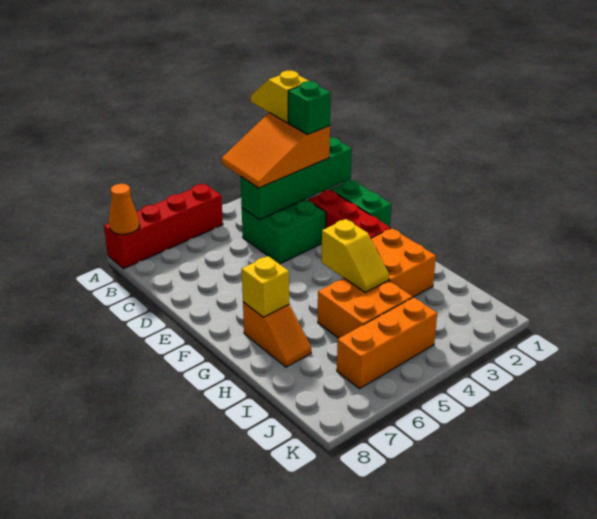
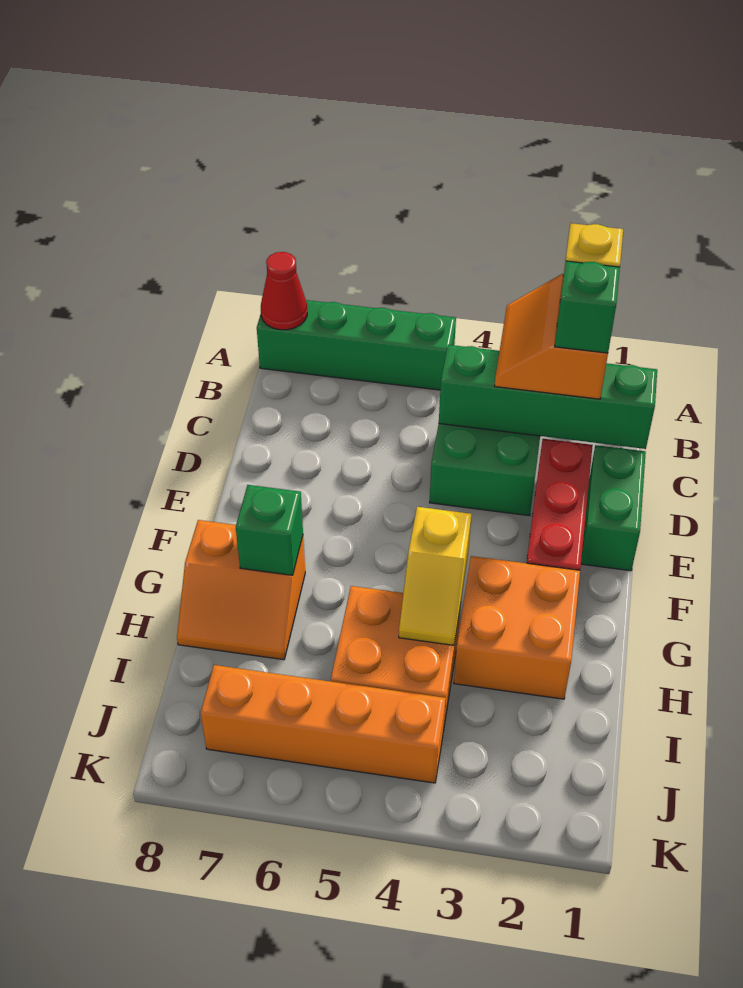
red 1x4 brick [104,184,223,269] -> green 1x4 brick [257,300,456,390]
orange 1x1 cone [109,184,140,234] -> red 1x1 cone [261,252,307,330]
orange 2x3 slope [222,113,330,188] -> orange 2x2 slope [495,274,608,399]
orange 1x2 slope [243,302,311,367] -> orange 2x2 slope [177,520,305,660]
yellow 1x1 brick [242,256,289,317] -> green 1x1 brick [236,485,303,575]
orange 1x3 brick [337,297,437,389] -> orange 1x4 brick [201,665,446,783]

